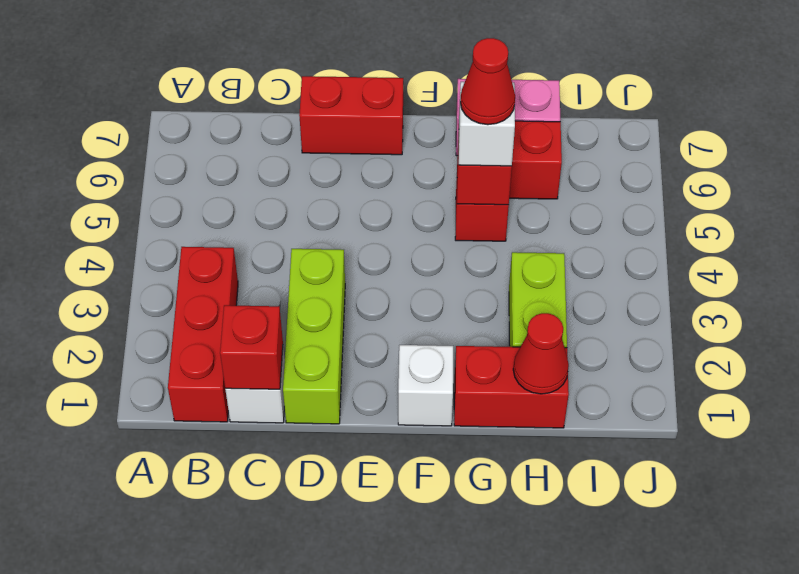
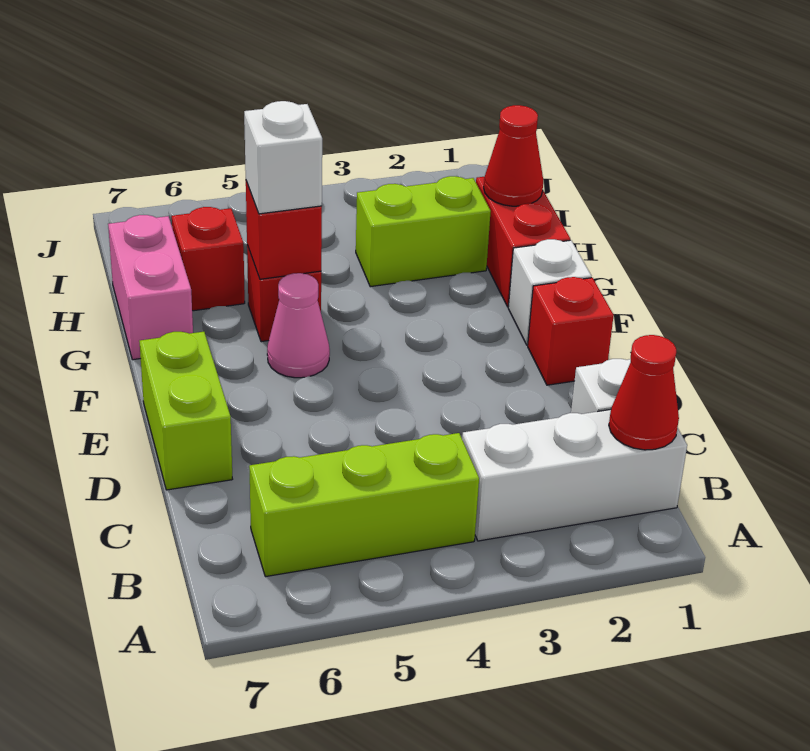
red 1x3 brick [168,247,238,422] -> white 1x3 brick [462,409,687,541]
red 1x1 brick [220,305,283,389] -> red 1x1 brick moved to [528,277,614,385]
lime 1x3 brick [283,249,345,424] -> lime 1x3 brick moved to [249,433,479,577]
red 1x2 brick [299,76,403,155] -> lime 1x2 brick [140,332,232,490]
none -> pink 1x1 cone [267,273,330,378]
red 1x1 cone [460,38,515,125] -> red 1x1 cone moved to [609,335,679,450]

